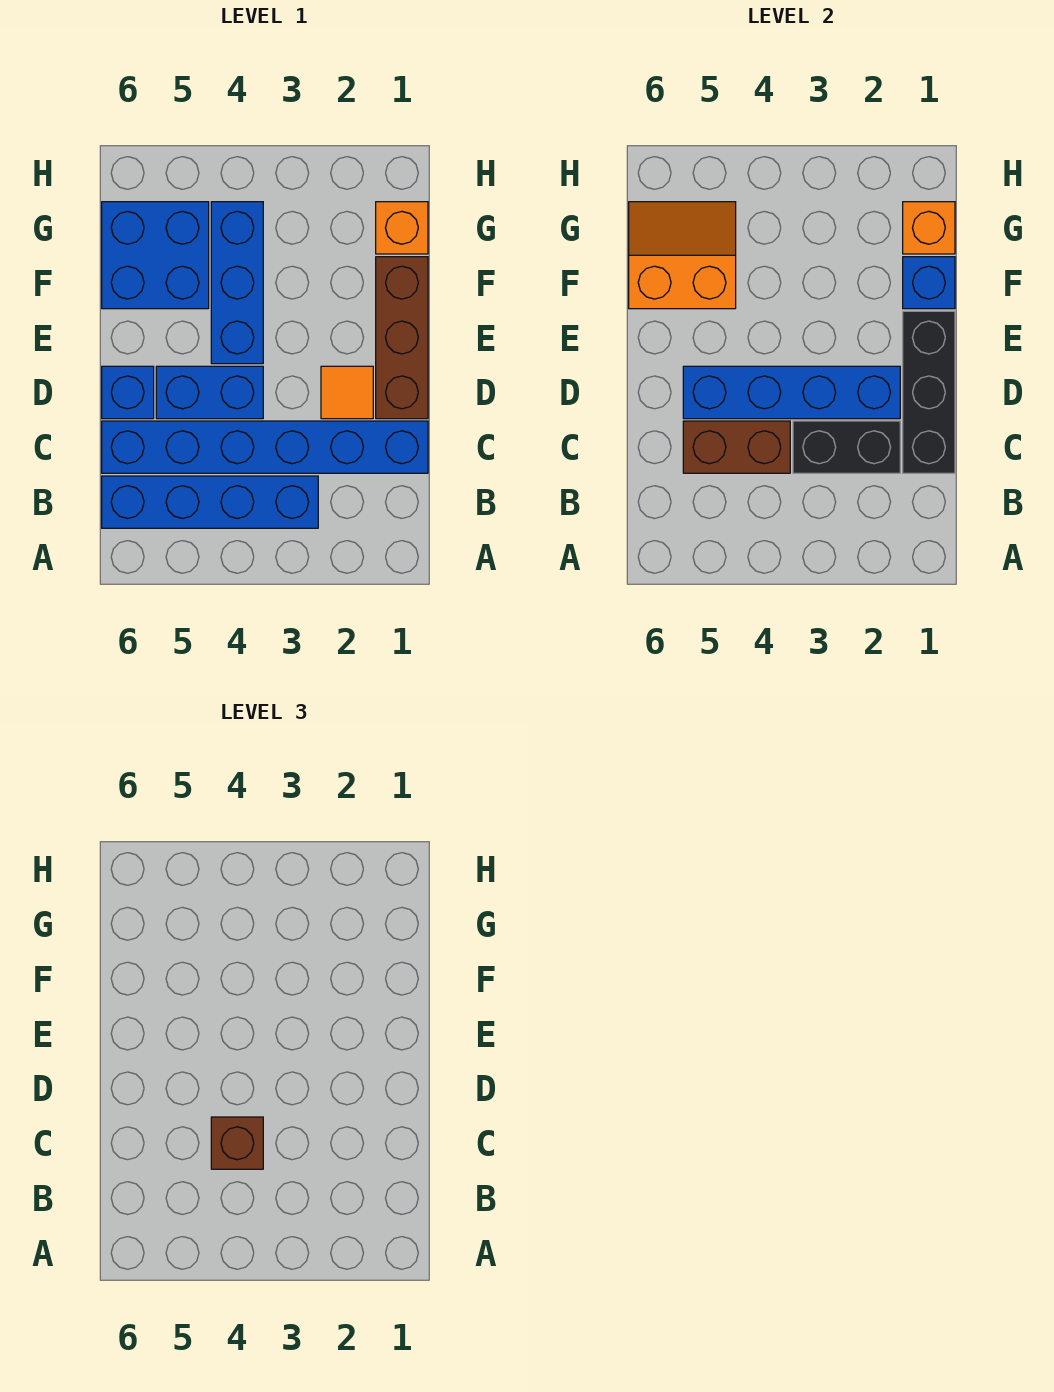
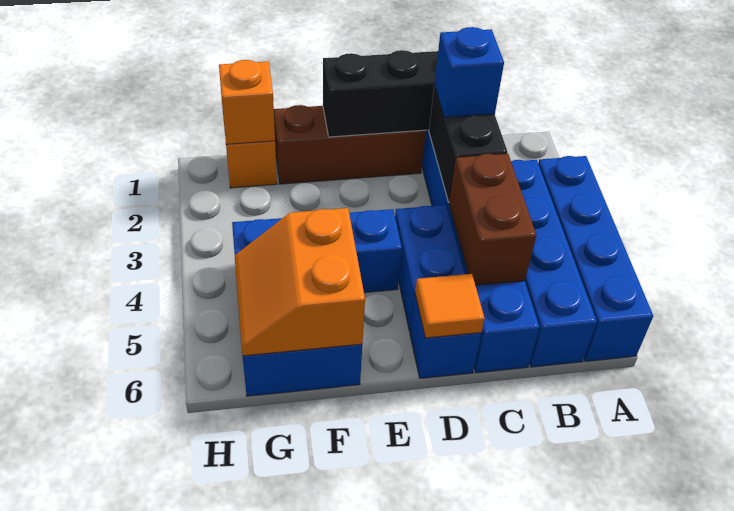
brown 1x1 brick [211,1117,263,1169] -> none
orange 1x1 tile [321,366,373,419] -> orange 1x1 tile moved to [415,274,485,338]
blue 1x4 brick [683,366,900,419] -> blue 1x4 brick moved to [538,156,653,361]
blue 1x1 brick [903,257,955,309] -> blue 1x1 brick moved to [434,27,504,118]

